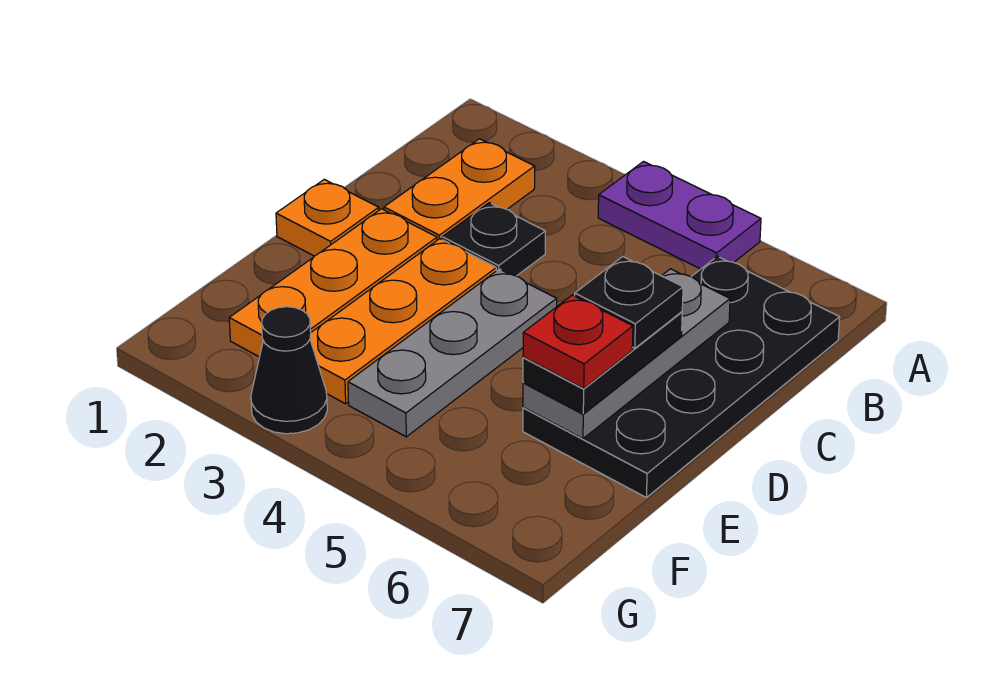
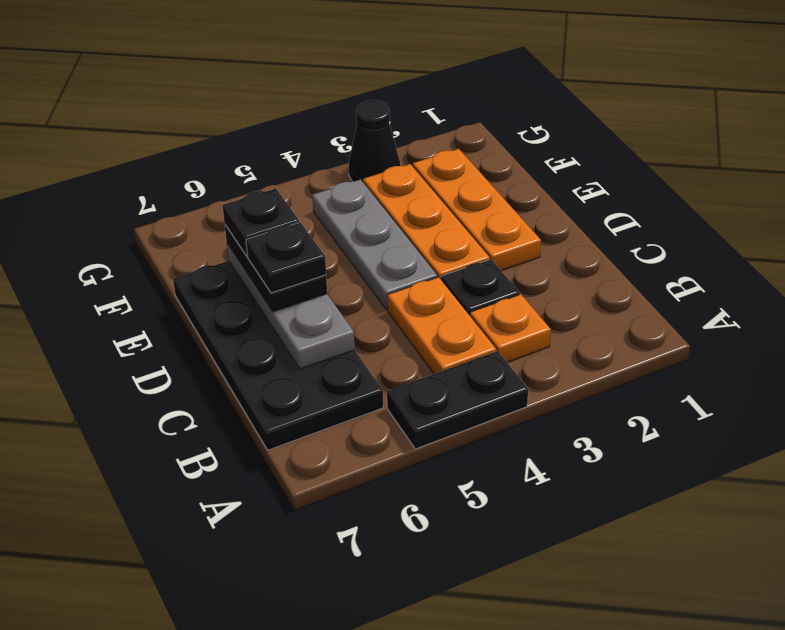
purple 1x2 plate [598,162,761,269] -> black 1x2 plate [387,351,528,449]
orange 1x2 plate [384,139,535,240] -> orange 1x2 plate moved to [387,277,496,374]
orange 1x1 plate [276,179,379,256] -> orange 1x1 plate moved to [470,294,551,362]
red 1x1 plate [523,295,633,388] -> black 1x1 plate [223,189,299,256]

